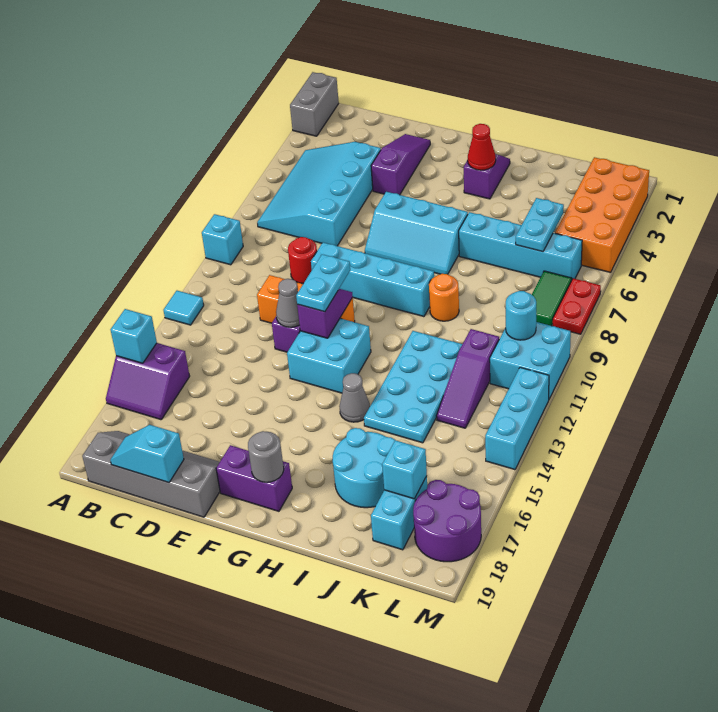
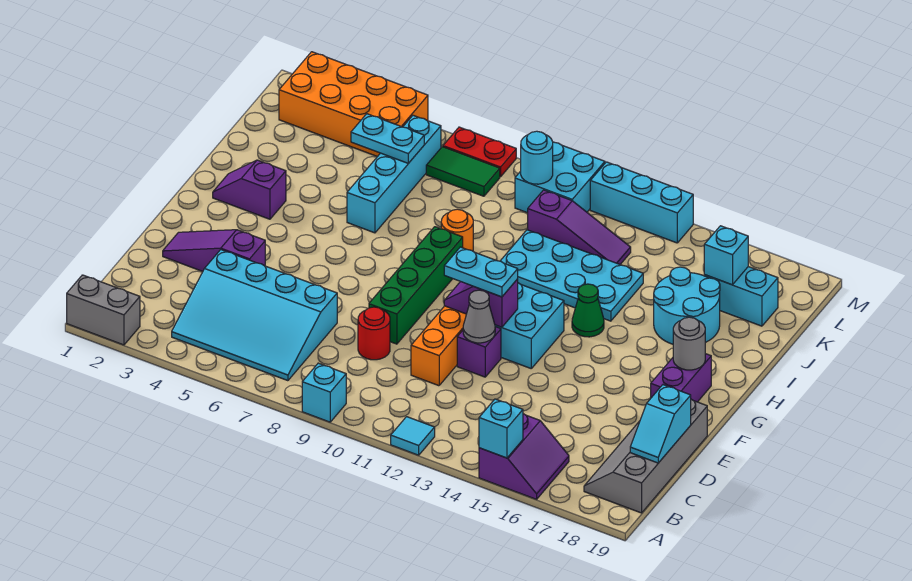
cyan 1x4 brick [311,242,434,317] -> green 1x4 brick [369,227,463,344]
cyan 2x3 slope [365,192,468,274] -> none
red 1x1 cone [468,124,496,170] -> none
grey 1x1 cone [339,373,370,422] -> green 1x1 cone [572,284,604,337]
purple 2x2 round brick [413,480,481,562] -> none

